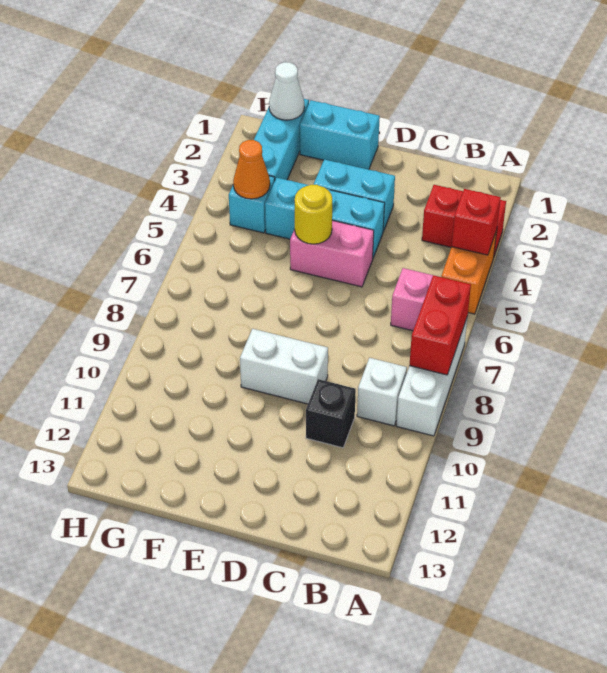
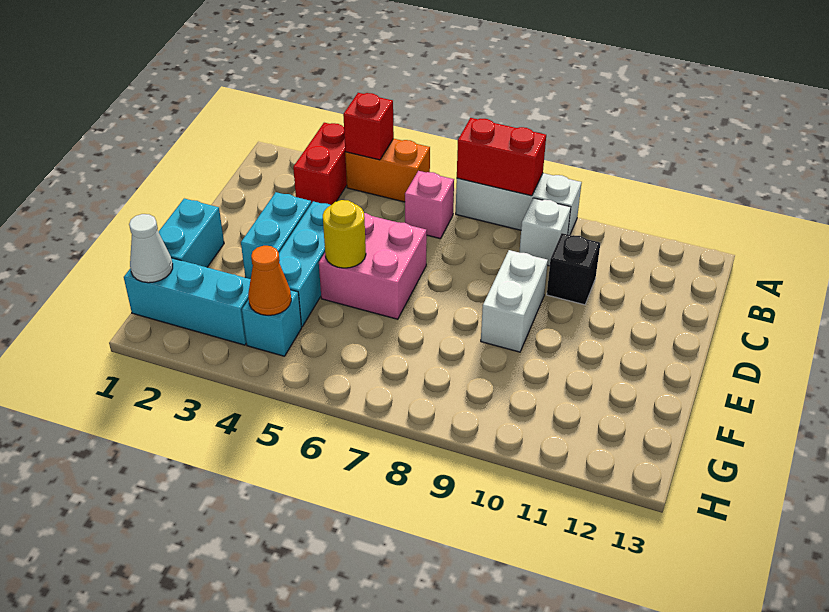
pink 1x2 brick [290,220,374,287] -> pink 2x2 brick [319,213,427,319]

